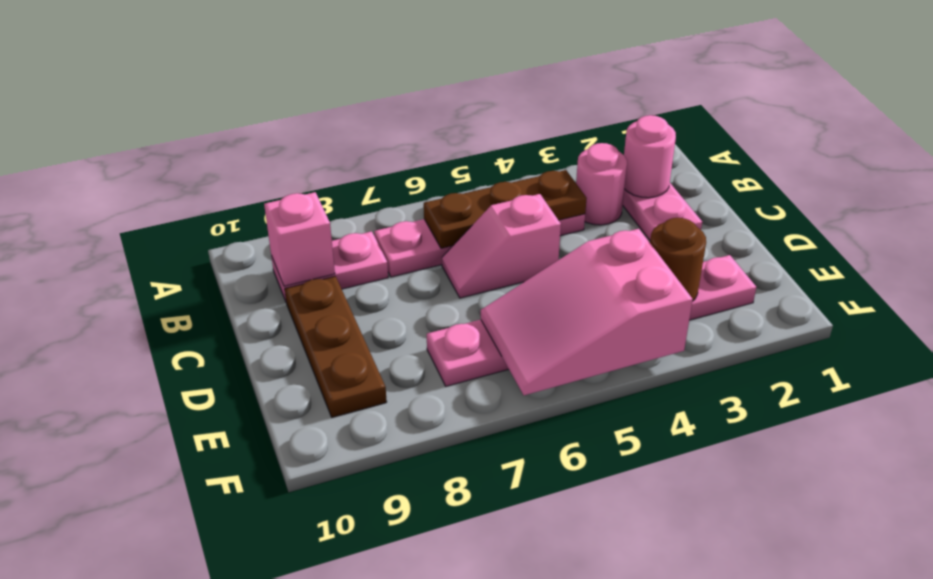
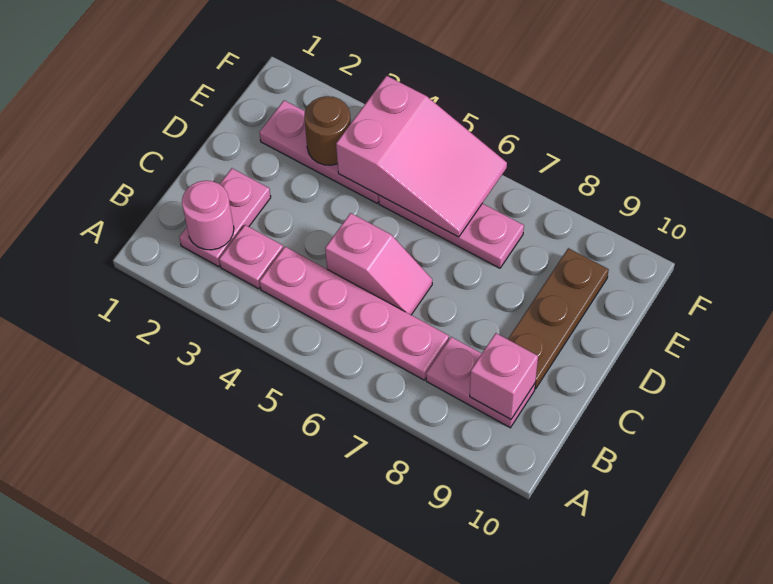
pink 1x1 round brick [576,143,627,225] -> pink 1x1 plate [219,225,283,289]
brown 1x3 plate [424,170,587,248] -> none

